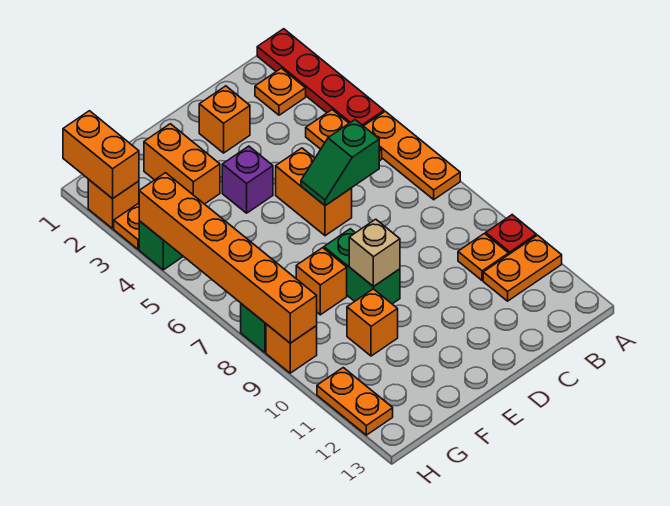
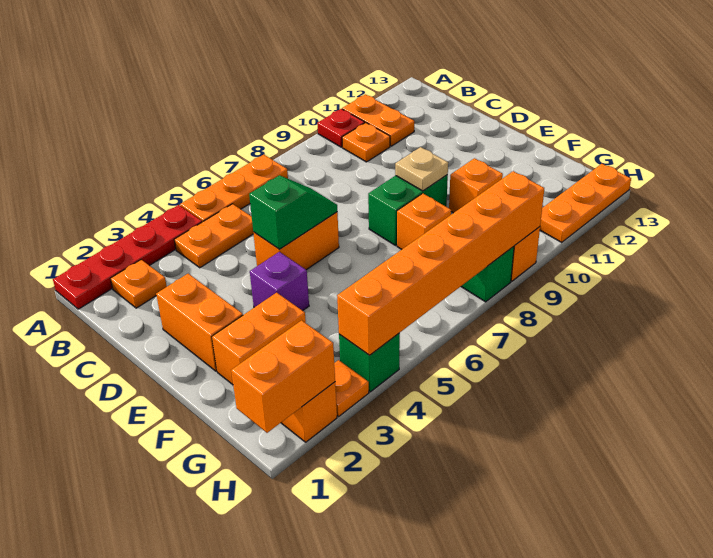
green 1x2 slope [301,120,379,206] -> green 1x2 slope turned to [249,175,337,249]
orange 1x1 brick [199,86,250,153] -> orange 1x2 brick [156,274,243,371]
tan 1x1 brick [349,219,400,287] -> tan 1x1 plate [395,147,448,191]
orange 1x2 plate [317,368,393,435] -> orange 1x3 plate [540,164,631,242]

